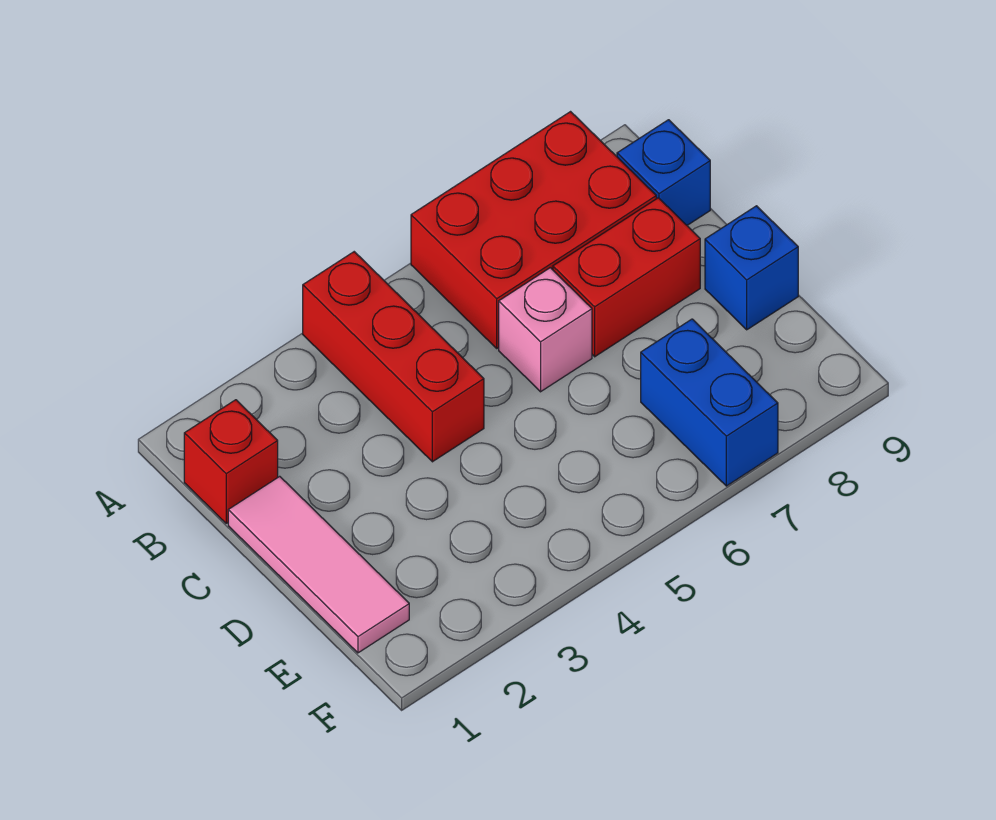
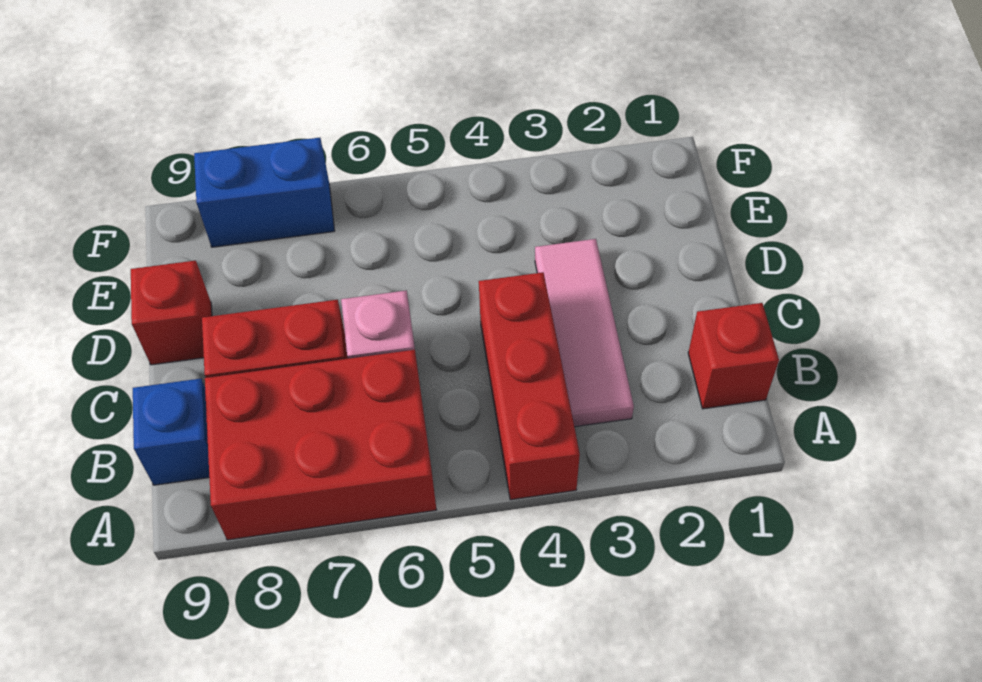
pink 1x3 tile [228,476,409,653] -> pink 1x3 tile moved to [535,239,634,427]
blue 1x1 brick [705,206,798,330] -> red 1x1 brick [131,261,212,365]
blue 1x2 brick [641,319,778,486] -> blue 1x2 brick turned to [194,138,334,247]

